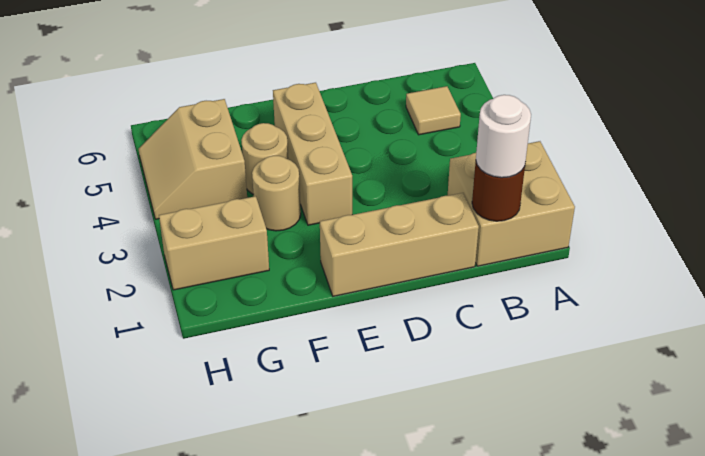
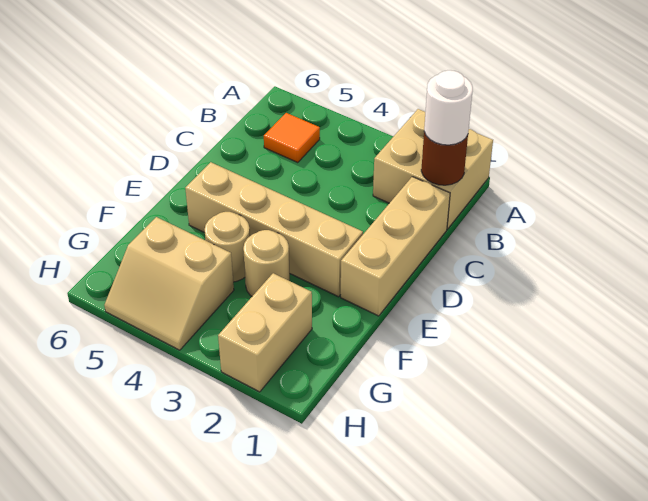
tan 1x1 tile [406,86,461,135] -> orange 1x1 tile [264,113,320,163]
tan 1x3 brick [273,83,352,225] -> tan 1x4 brick [185,162,363,297]

